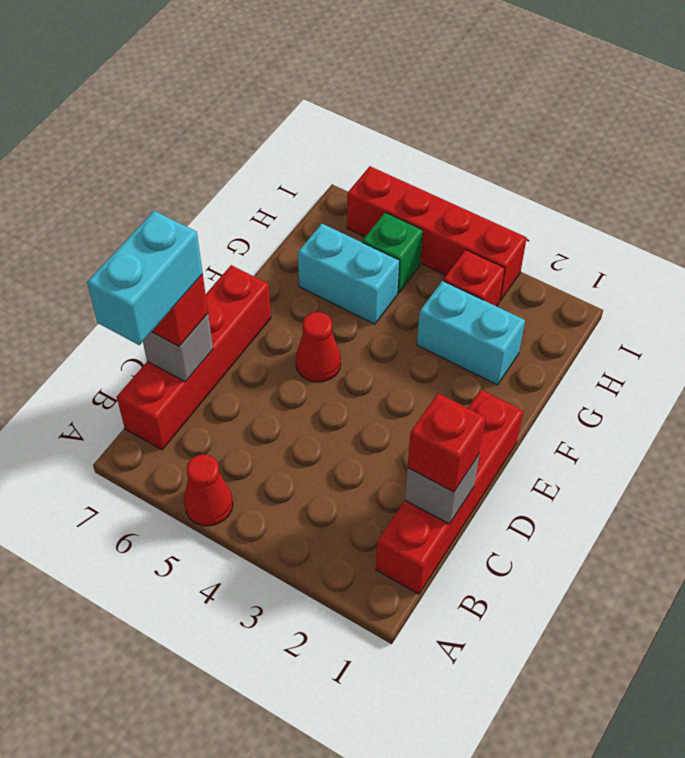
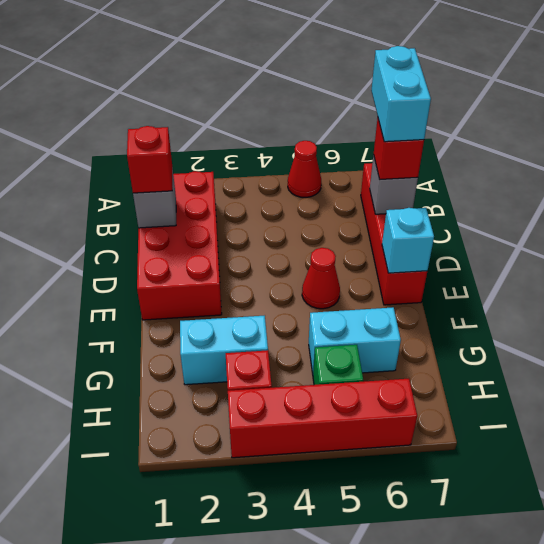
red 1x4 brick [376,390,523,594] -> red 2x4 brick [137,171,222,320]
none -> cyan 1x1 brick [382,208,434,273]

